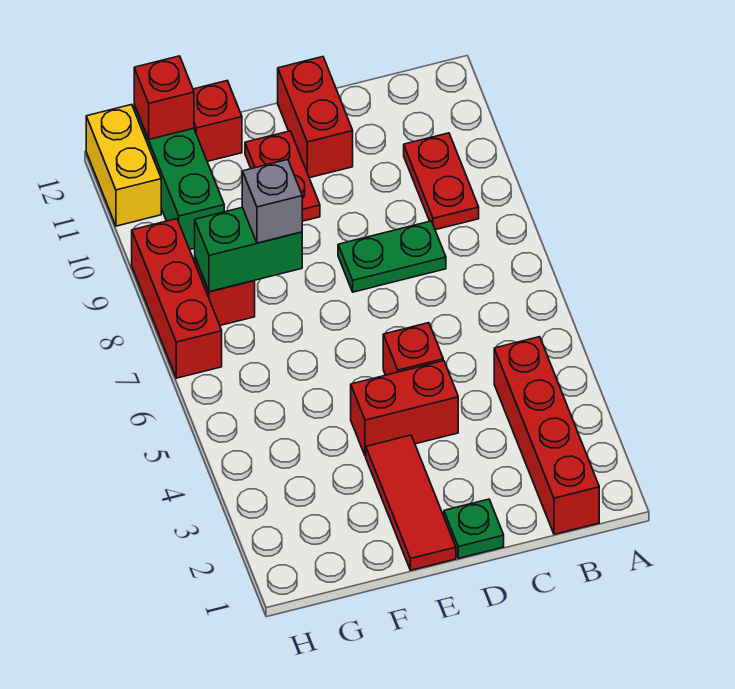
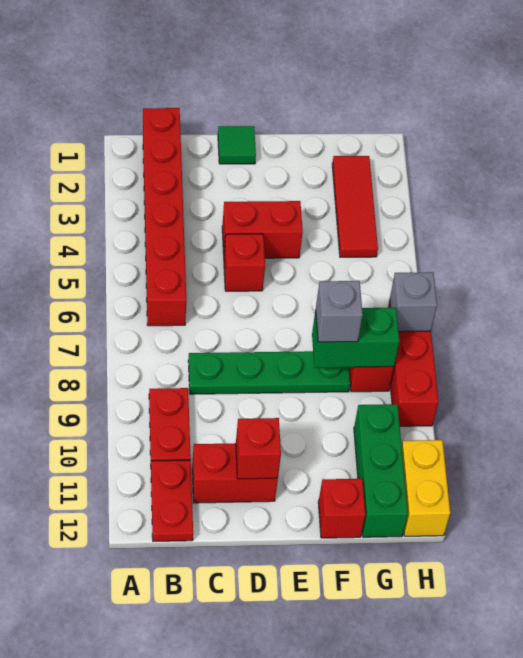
red 1x4 brick [494,337,599,534] -> red 1x6 brick [143,108,186,326]
green 1x2 plate [338,221,446,292] -> green 1x4 plate [188,351,350,394]
green 1x1 plate [444,499,504,558] -> green 1x1 tile [218,126,256,164]
red 1x2 brick [278,57,353,178] -> red 1x2 brick turned to [192,443,278,503]
red 1x3 tile [366,435,456,570] -> red 1x3 tile moved to [332,156,378,257]
red 1x2 plate [245,131,320,221] -> red 1x2 plate moved to [151,460,193,541]
red 1x1 brick [134,56,194,139] -> red 1x1 brick moved to [236,418,281,479]
none -> grey 1x1 brick [390,272,437,332]

